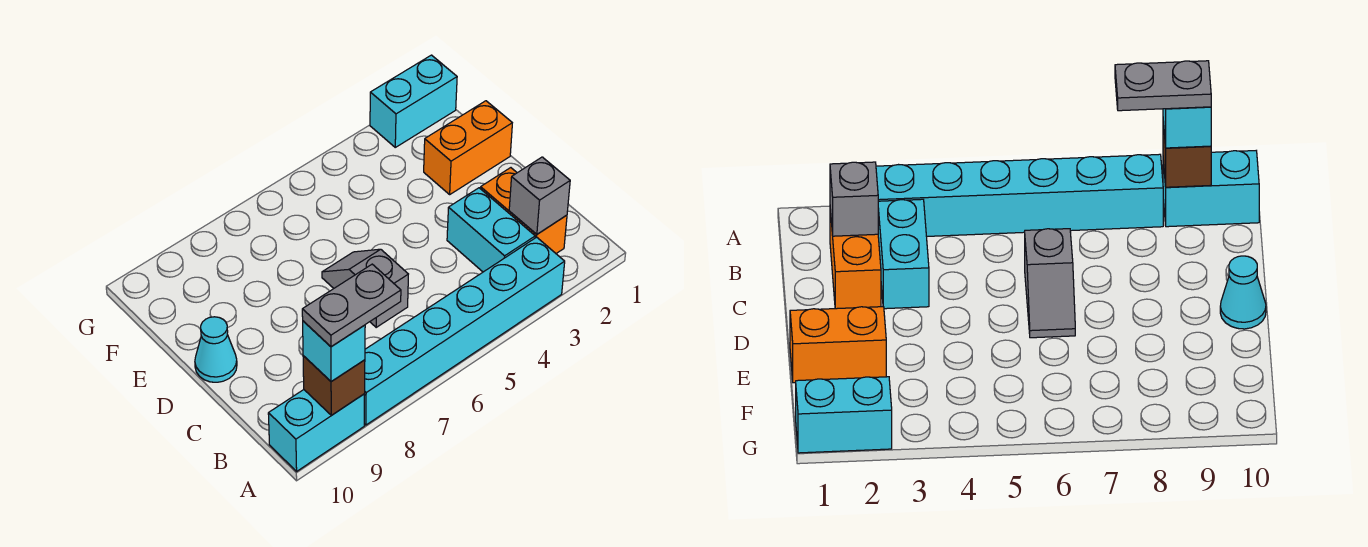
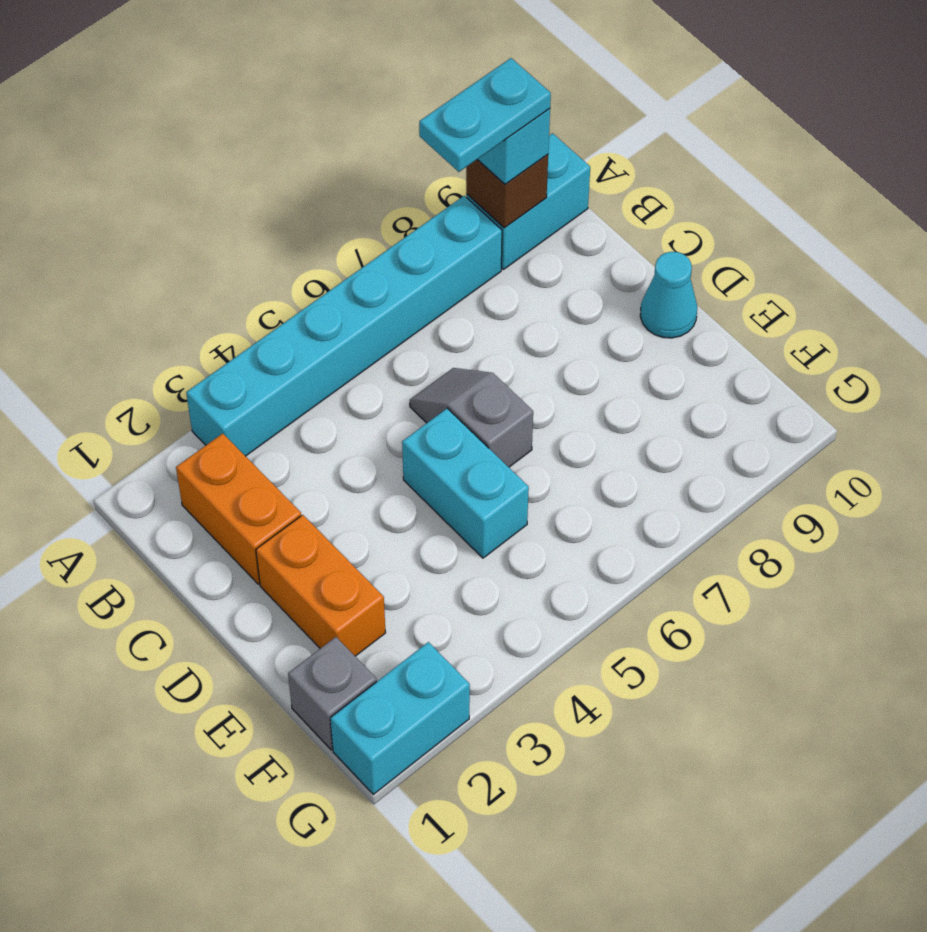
grey 1x2 plate [302,264,401,347] -> cyan 1x2 plate [419,58,551,172]
grey 1x1 brick [509,157,570,234] -> grey 1x1 brick moved to [288,637,377,750]
cyan 1x2 brick [447,188,535,272] -> cyan 1x2 brick moved to [402,408,529,558]
grey 1x2 slope [322,249,408,327] -> grey 1x2 slope turned to [410,368,533,467]
orange 1x2 brick [424,101,512,194] -> orange 1x2 brick turned to [256,515,386,656]

